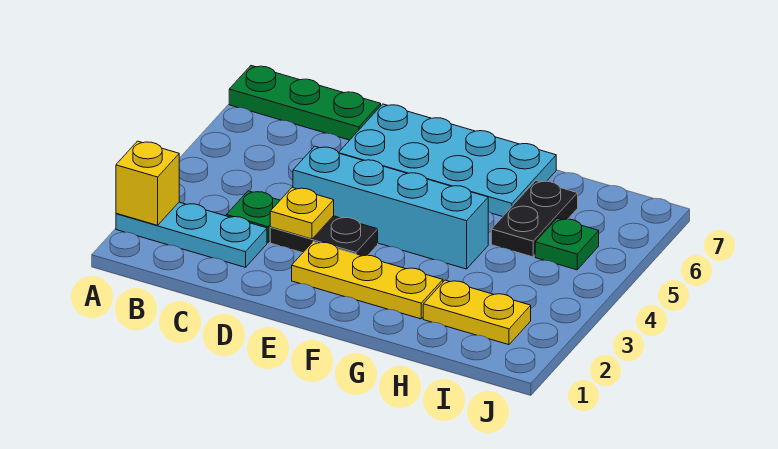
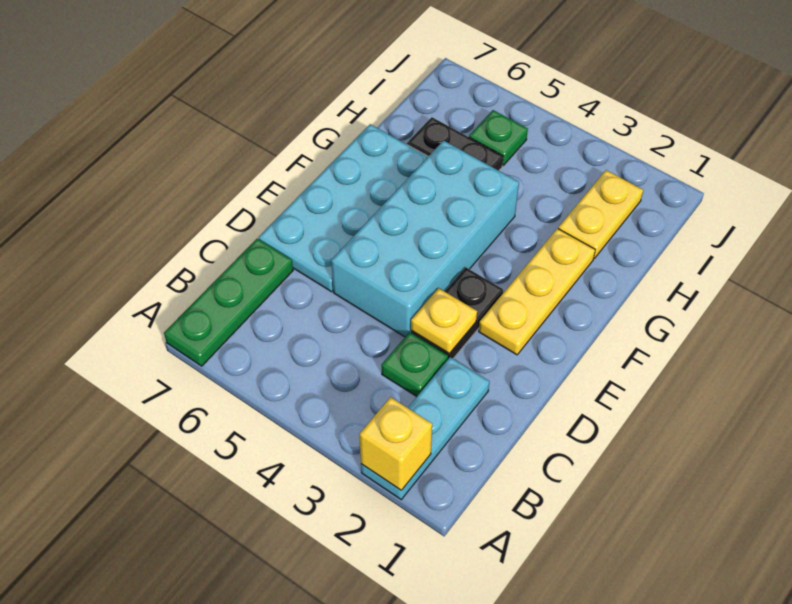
cyan 1x4 brick [293,146,488,269] -> cyan 2x4 brick [331,141,519,337]

